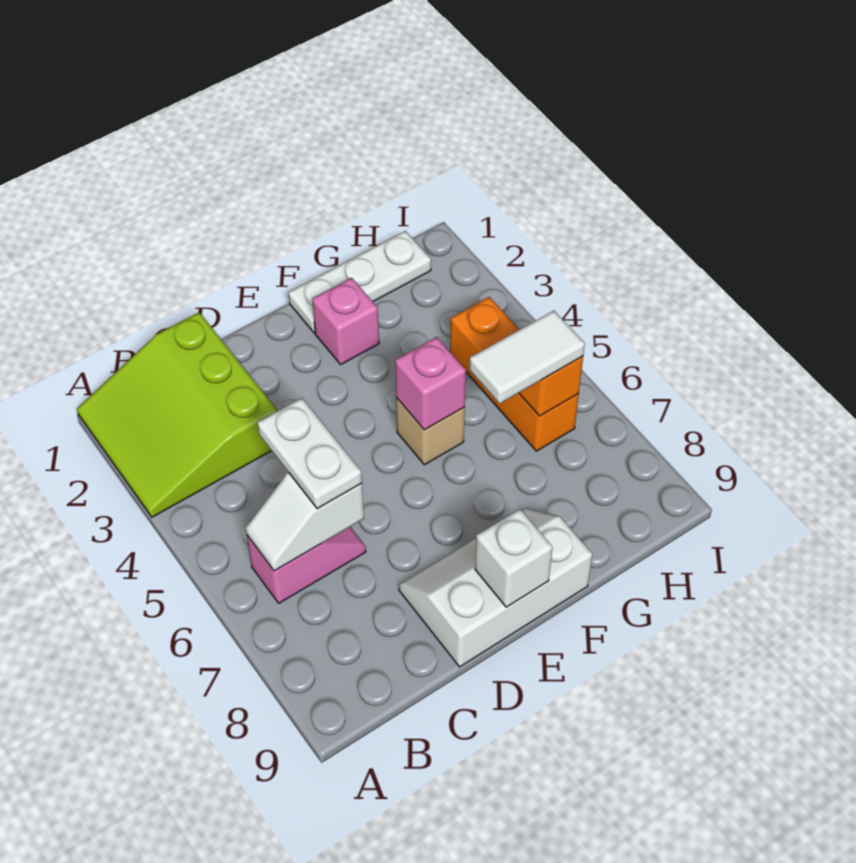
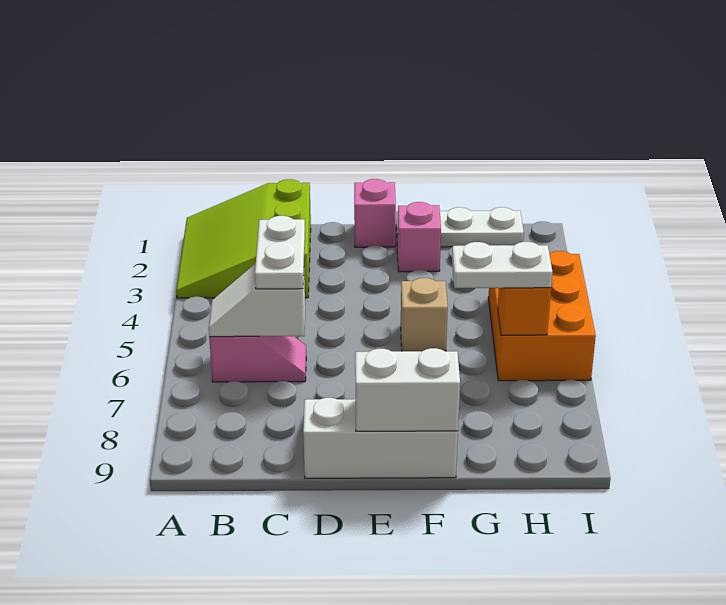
white 1x1 brick [475,509,553,607] -> white 1x2 brick [355,348,460,431]
pink 1x1 brick [395,337,466,430] -> pink 1x1 brick moved to [354,179,396,247]
white 1x2 tile [470,311,585,404] -> white 1x2 plate [452,242,553,288]
orange 1x3 brick [450,297,579,451] -> orange 2x3 brick [488,251,596,381]

